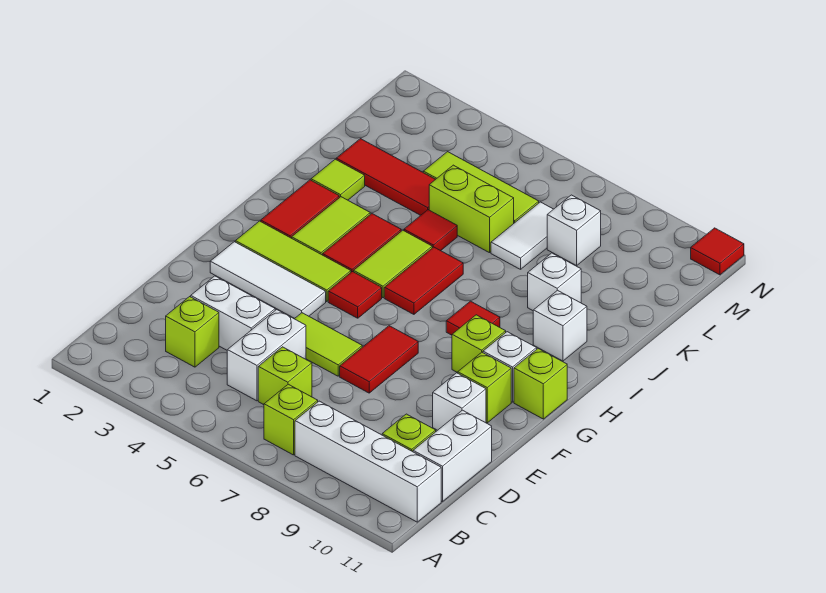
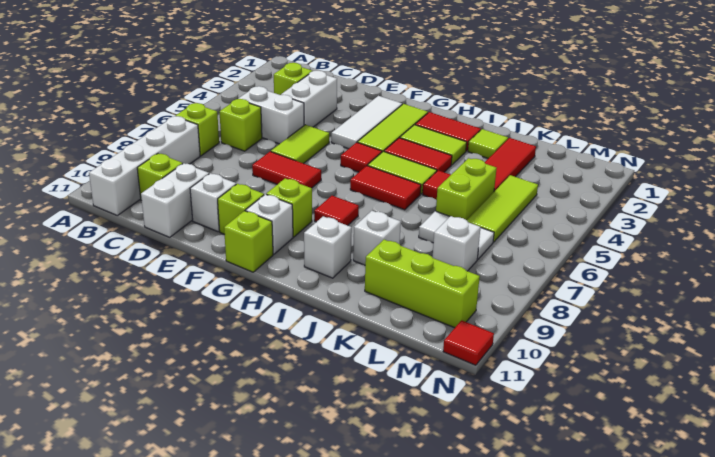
white 1x2 brick [413,410,492,502] -> white 1x2 brick turned to [141,163,209,237]
none -> lime 1x3 brick [365,240,480,328]

